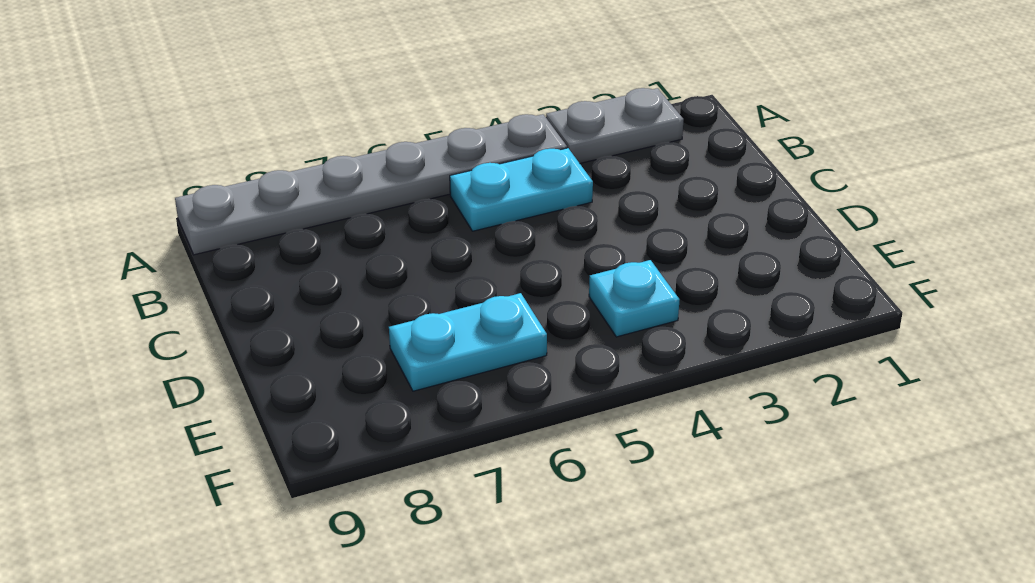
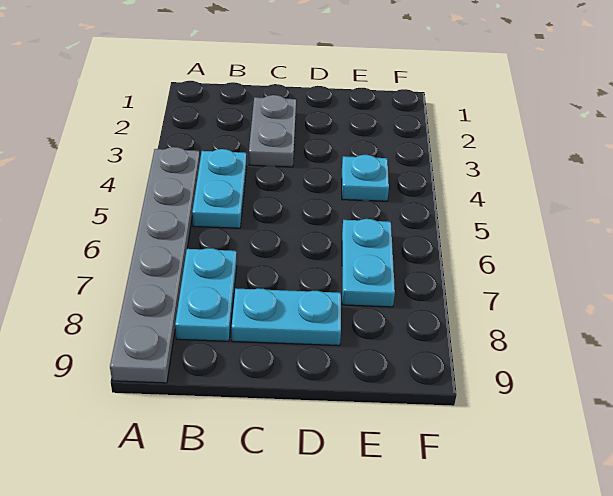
grey 1x2 plate [546,88,684,163] -> grey 1x2 plate moved to [249,95,296,167]
none -> cyan 1x2 plate [175,248,237,341]
none -> cyan 1x2 plate [231,288,341,346]

